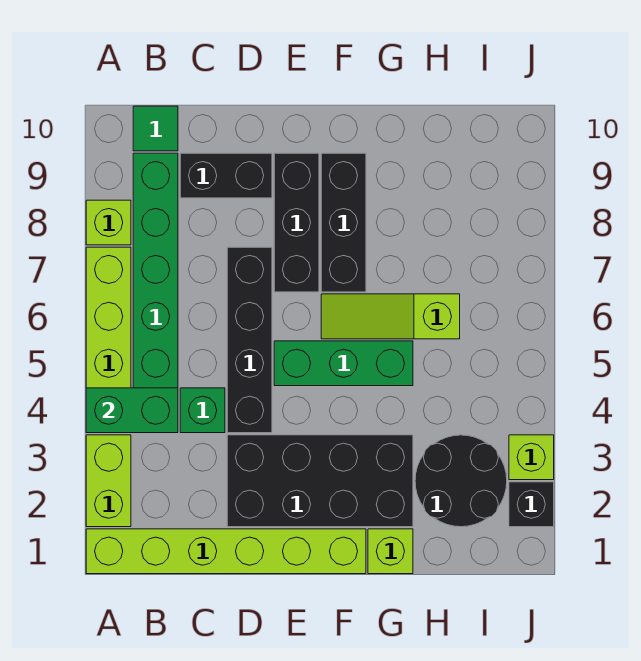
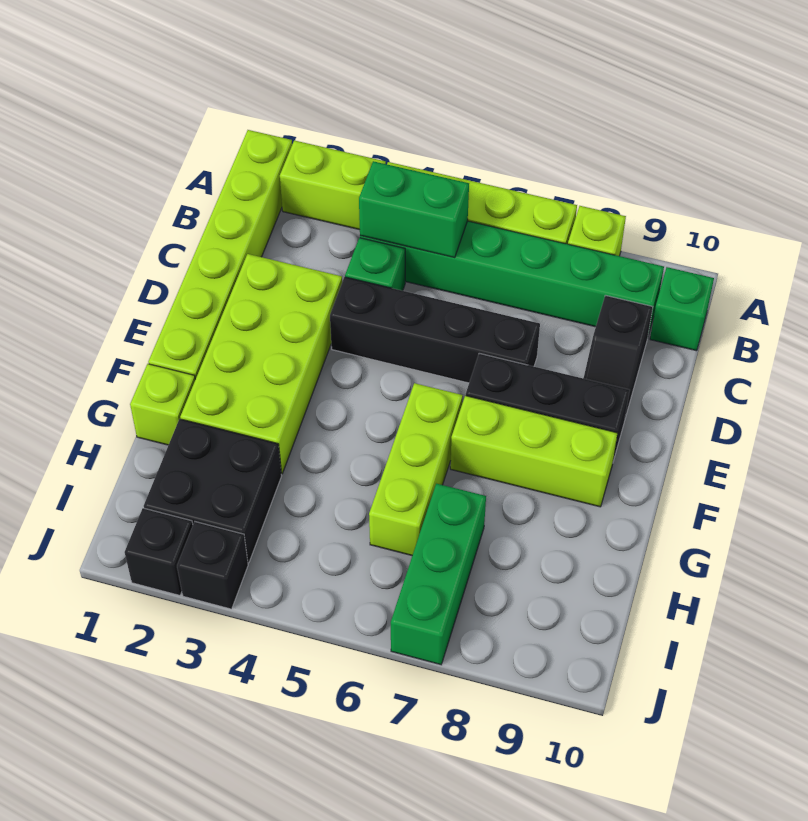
green 1x2 brick [86,388,178,433] -> green 1x2 brick turned to [359,161,469,258]
green 1x1 tile [133,106,178,151] -> green 1x1 brick [650,267,714,351]
black 1x2 brick [180,153,272,198] -> black 1x2 slope [583,295,653,418]
black 2x4 brick [227,435,413,527] -> lime 2x4 brick [180,254,342,474]
green 1x3 brick [274,341,413,386] -> green 1x3 brick moved to [391,484,486,665]
lime 1x3 slope [321,294,460,339] -> lime 1x3 brick [369,383,463,555]
black 1x3 brick [321,153,366,292] -> lime 1x3 brick [450,396,618,507]
black 2x2 round brick [415,435,507,527] -> black 2x2 brick [144,419,282,563]
lime 1x1 brick [509,435,554,480] -> black 1x1 brick [177,522,248,609]

